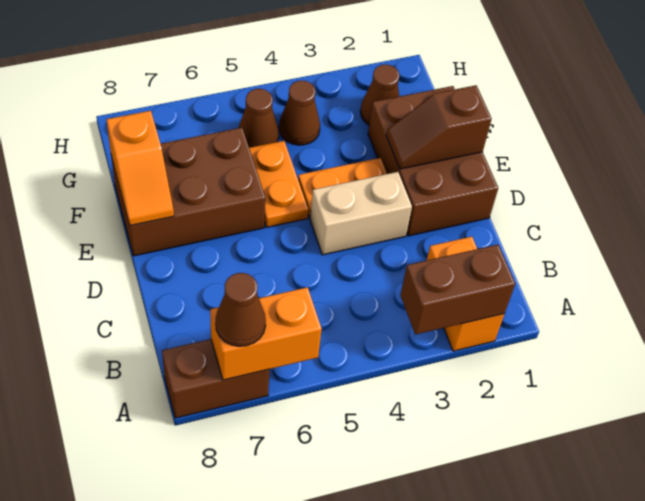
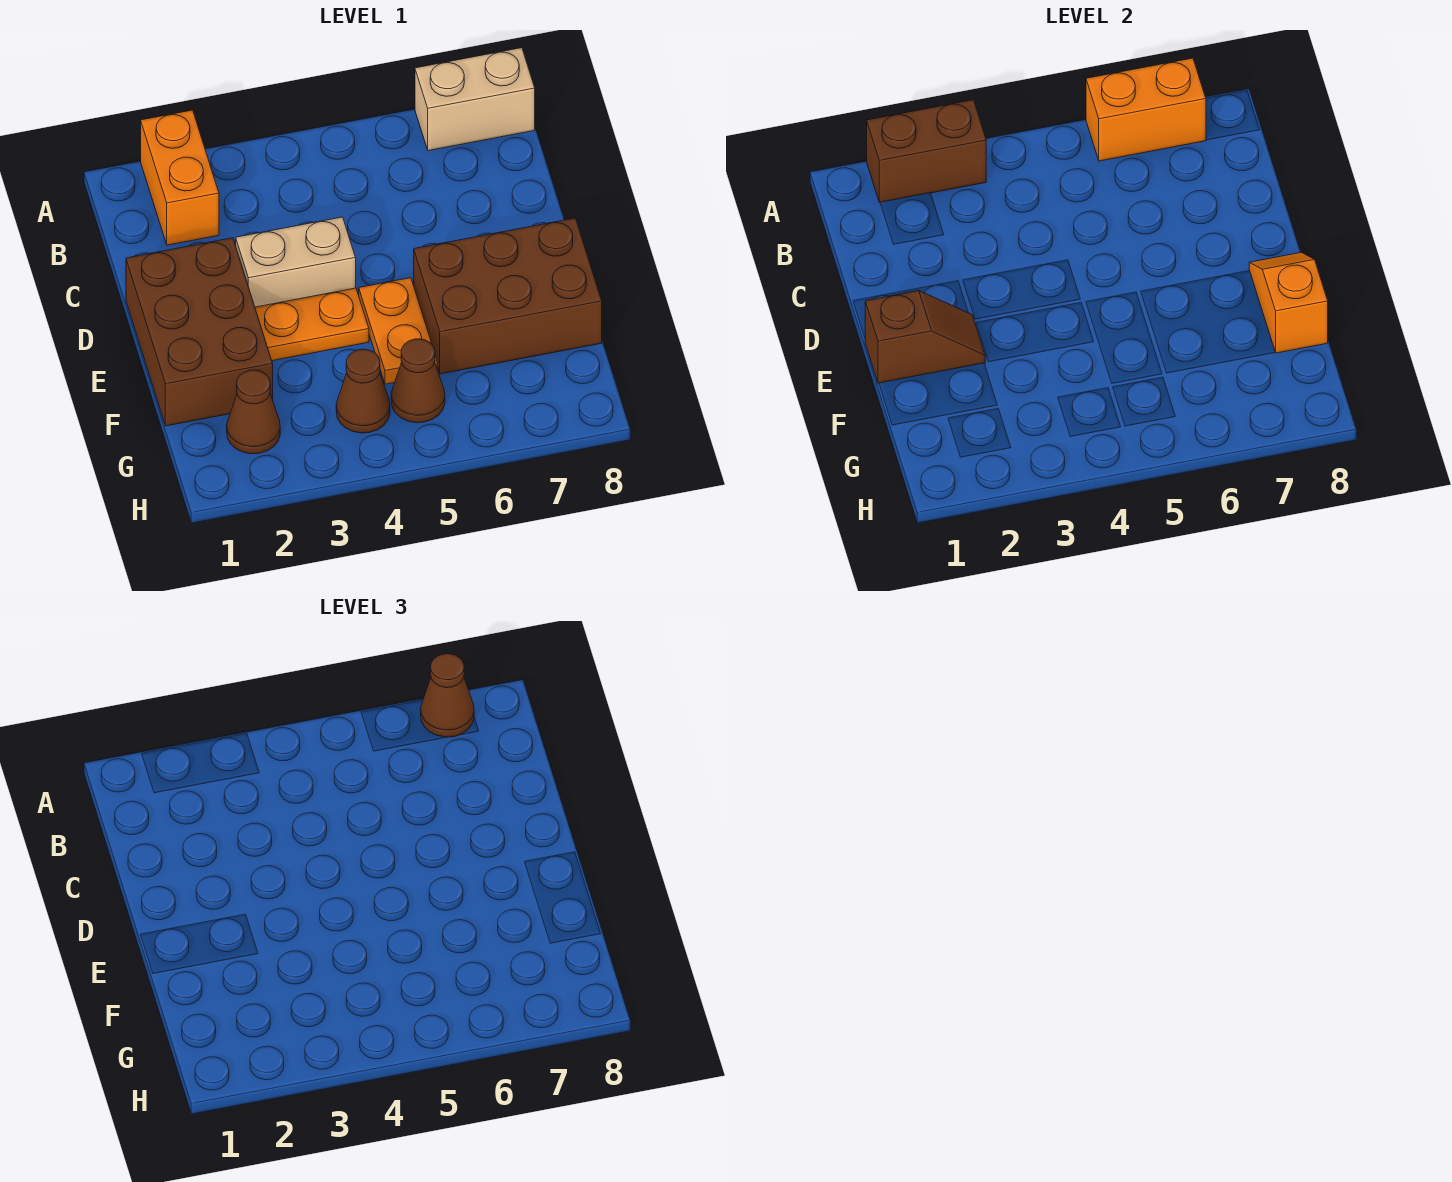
brown 1x2 brick [162,339,270,418] -> tan 1x2 brick [415,48,535,151]

